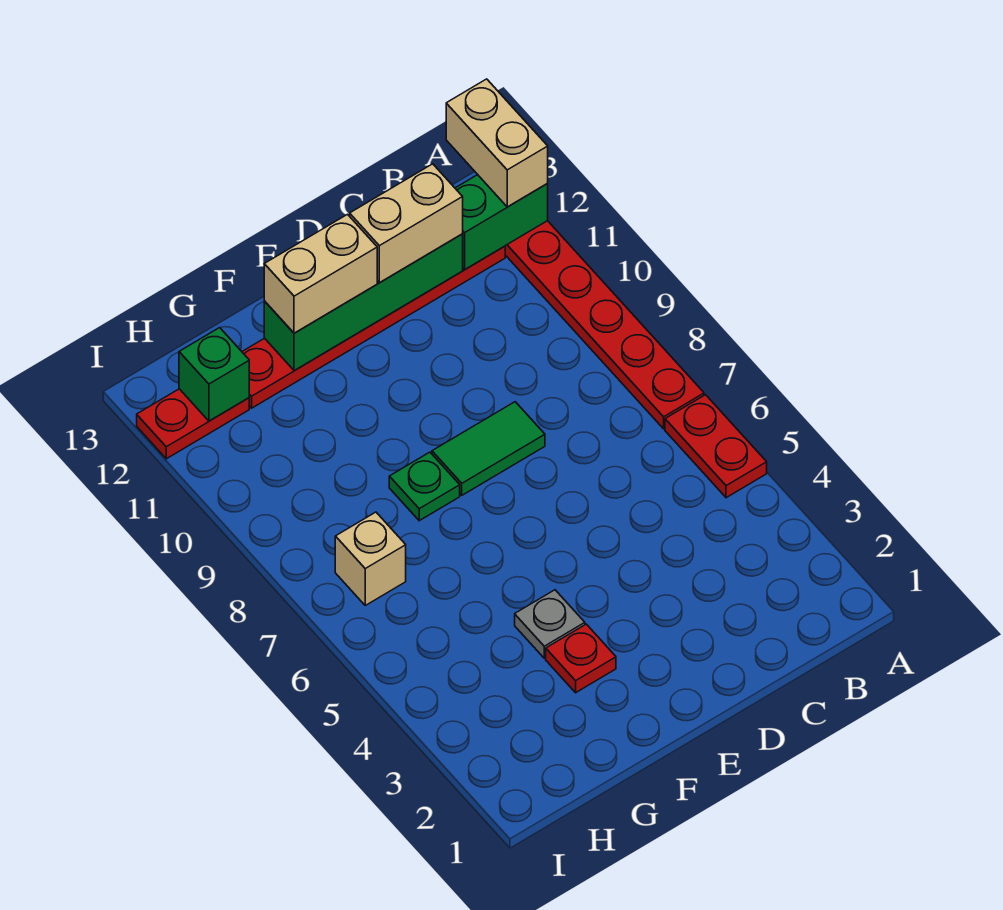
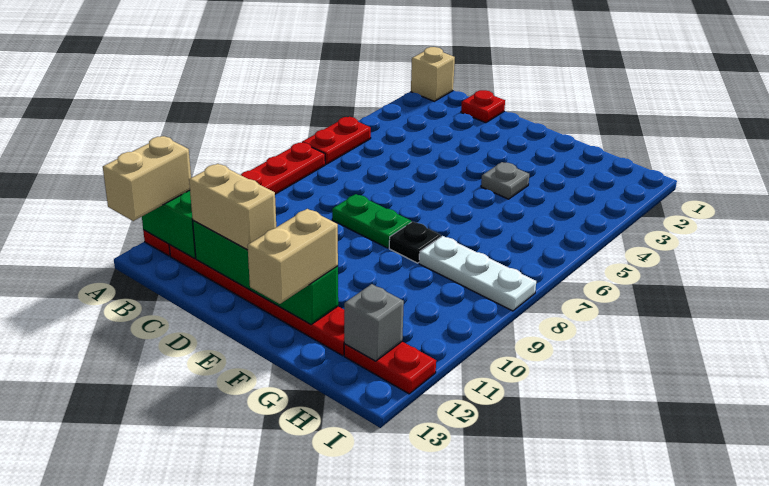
green 1x2 tile [432,402,545,495] -> green 1x2 plate [332,194,411,248]
tan 1x2 brick [264,214,377,333] -> tan 1x2 brick turned to [247,209,338,304]
red 1x1 plate [546,624,616,693] -> red 1x1 plate moved to [461,90,505,123]
green 1x1 plate [389,452,460,521] -> black 1x1 plate [389,222,441,263]
none -> white 1x3 plate [419,236,536,311]
tan 1x1 brick [335,512,406,605] -> tan 1x1 brick moved to [411,47,455,101]
green 1x1 brick [179,328,249,421] -> grey 1x1 brick [344,284,404,361]

